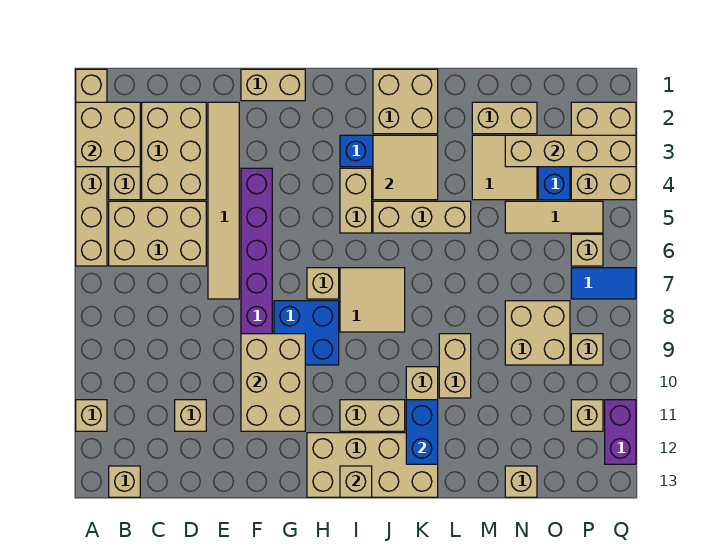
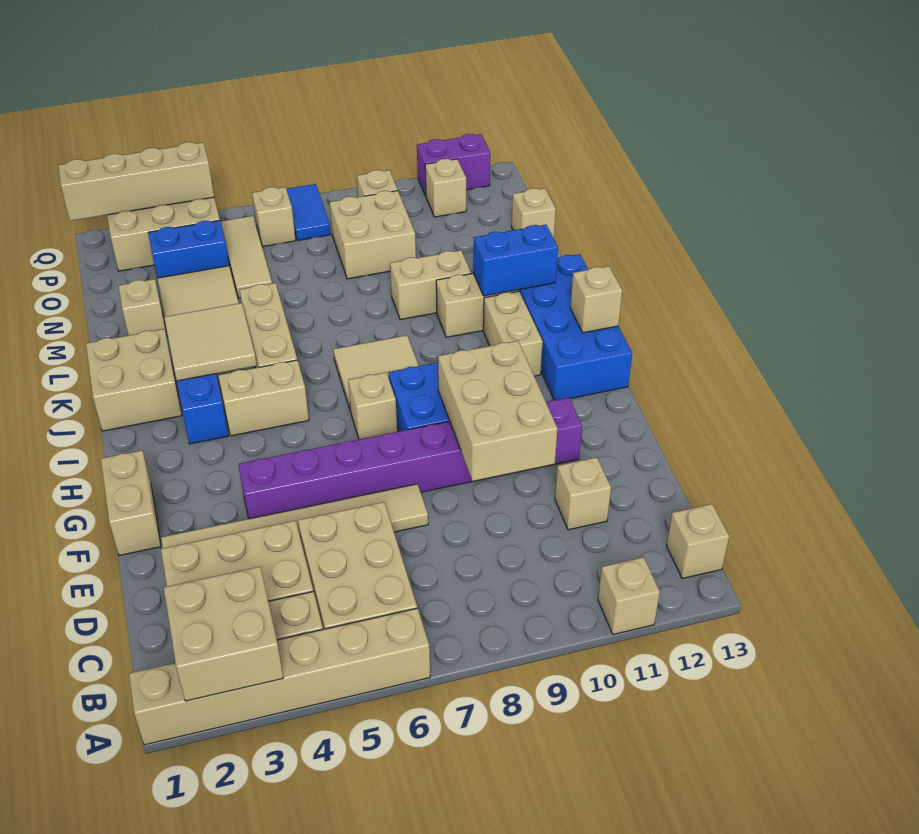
tan 2x3 brick [241,334,305,431] -> tan 2x3 brick turned to [438,341,558,481]
tan 2x4 brick [307,433,438,497] -> blue 2x4 brick [519,254,632,400]
tan 1x2 brick [472,102,537,134] -> tan 1x1 brick [119,279,167,336]
tan 1x4 brick [505,135,636,167] -> tan 1x4 brick turned to [58,142,214,221]

